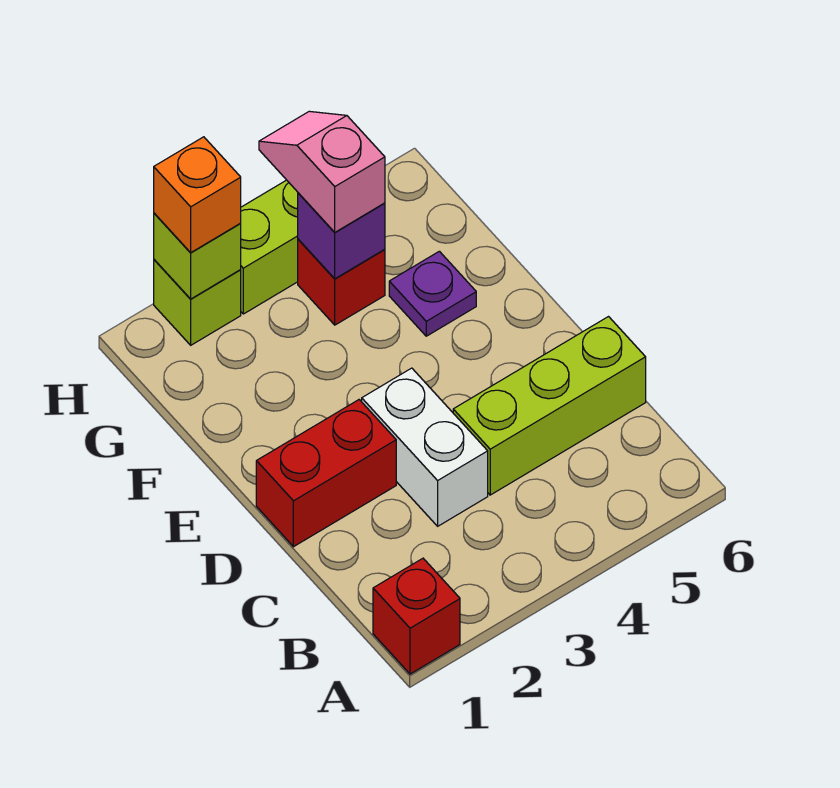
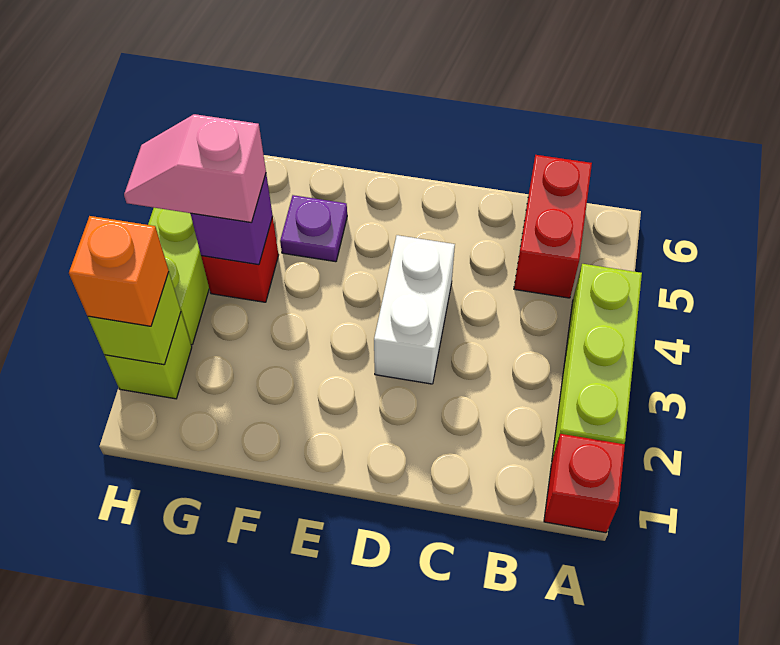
white 1x2 brick [362,368,488,526] -> white 1x2 brick turned to [374,235,455,384]
lime 1x3 brick [453,317,646,495] -> lime 1x3 brick moved to [552,264,642,461]
red 1x2 brick [256,400,396,547] -> red 1x2 brick moved to [514,155,592,298]

